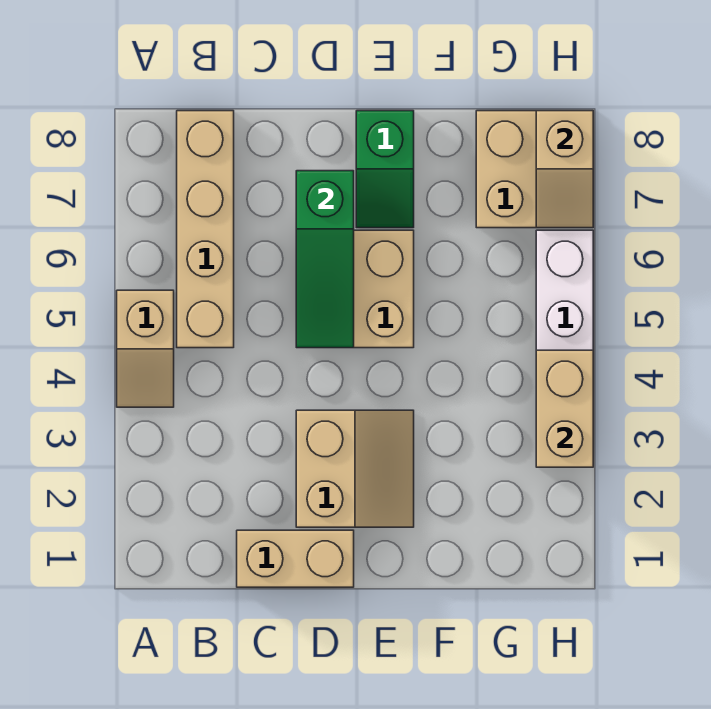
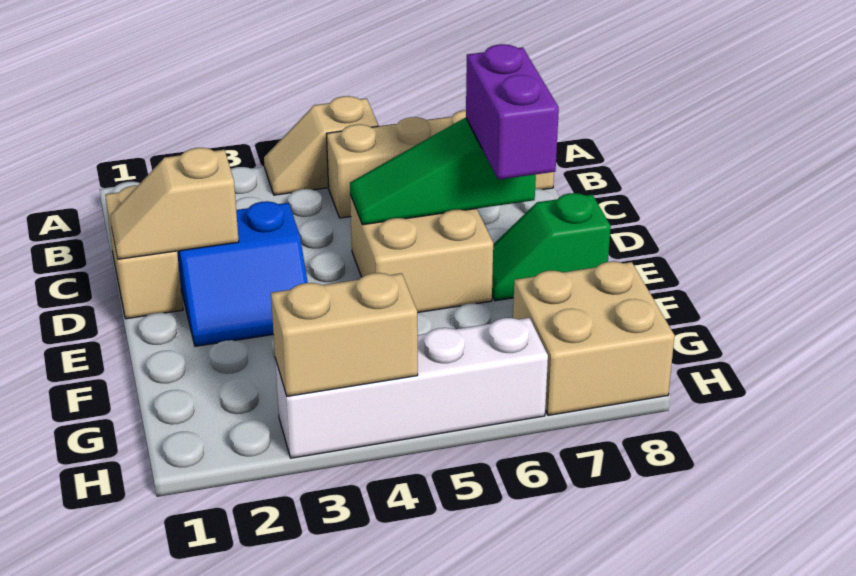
tan 2x2 slope [296,410,414,527] -> blue 2x2 slope [177,201,308,346]
none -> purple 1x2 brick [466,44,559,180]
tan 1x2 slope [536,111,593,228] -> tan 1x2 slope moved to [110,148,239,259]

